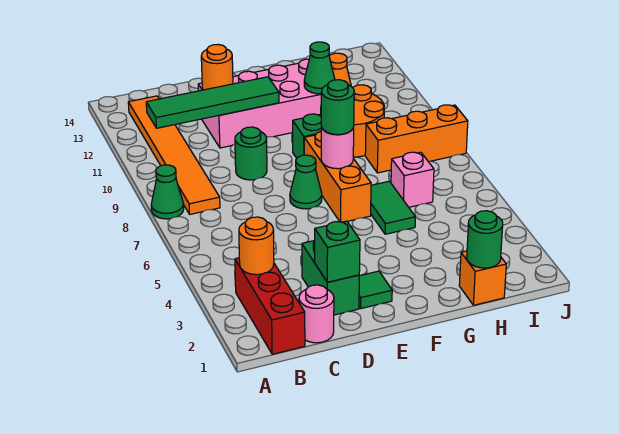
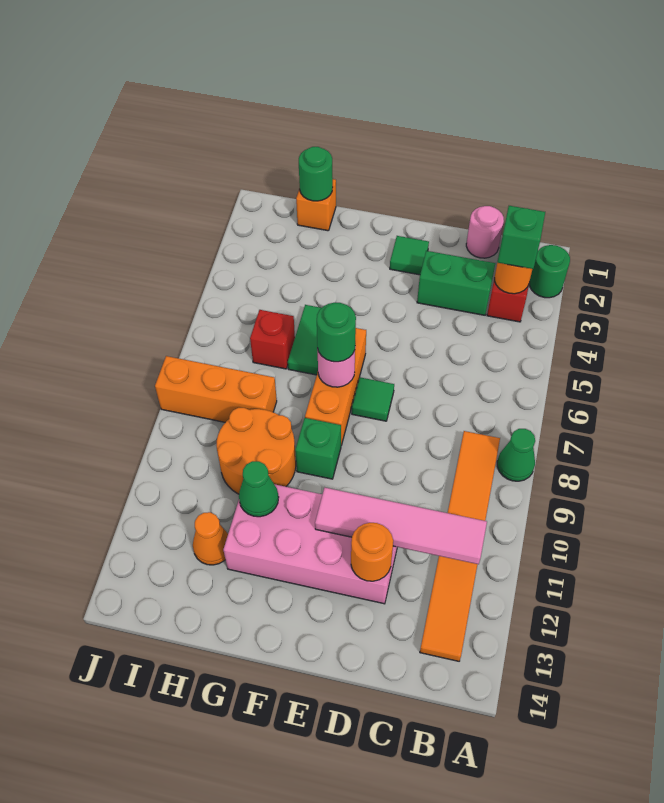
green 1x4 tile [146,77,279,128] -> pink 1x4 tile [315,488,487,564]
green 1x2 brick [302,241,359,315] -> green 1x2 brick turned to [417,251,495,315]
green 1x1 brick [314,221,360,282] -> green 1x1 brick moved to [497,206,545,269]
green 1x1 round brick [235,127,267,180] -> green 1x1 round brick moved to [530,245,570,298]
green 1x1 cone [290,155,322,209] -> green 1x1 tile [352,377,394,421]
pink 1x1 brick [391,152,434,207] -> red 1x1 brick [250,310,295,369]

